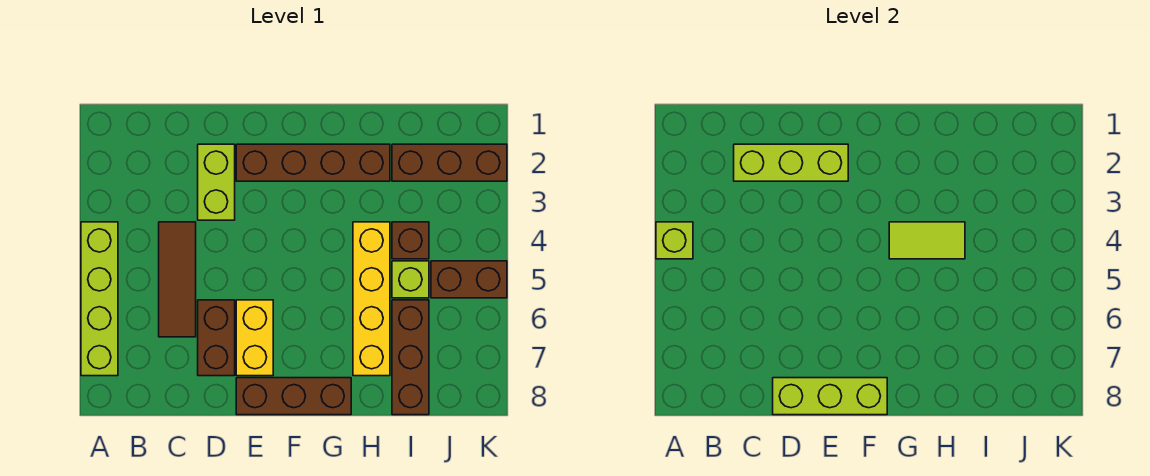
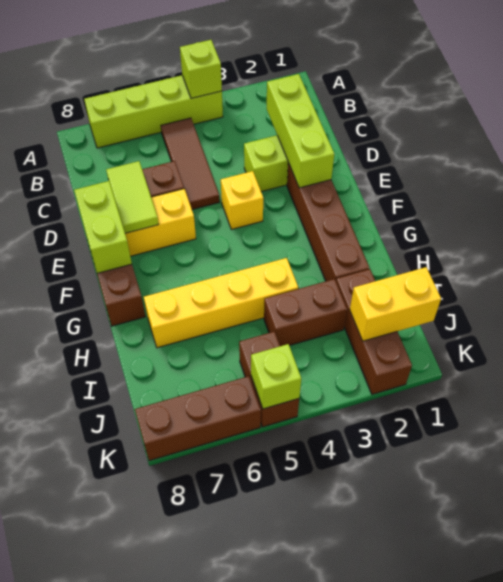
brown 1x3 tile [159,222,196,337] -> brown 1x3 tile turned to [161,118,220,210]
lime 1x3 brick [773,378,887,415] -> lime 1x2 brick [74,181,132,273]
none -> yellow 1x1 brick [221,171,263,229]
lime 1x2 tile [889,222,965,259] -> lime 1x2 tile moved to [106,161,158,233]
brown 1x1 brick [392,222,429,259] -> brown 1x2 brick [264,279,347,346]
lime 1x1 brick [392,261,429,298] -> lime 1x1 brick moved to [251,344,301,409]
brown 1x3 brick [392,300,429,415] -> brown 1x3 brick moved to [135,376,261,461]
none -> yellow 1x2 brick [350,267,441,341]

